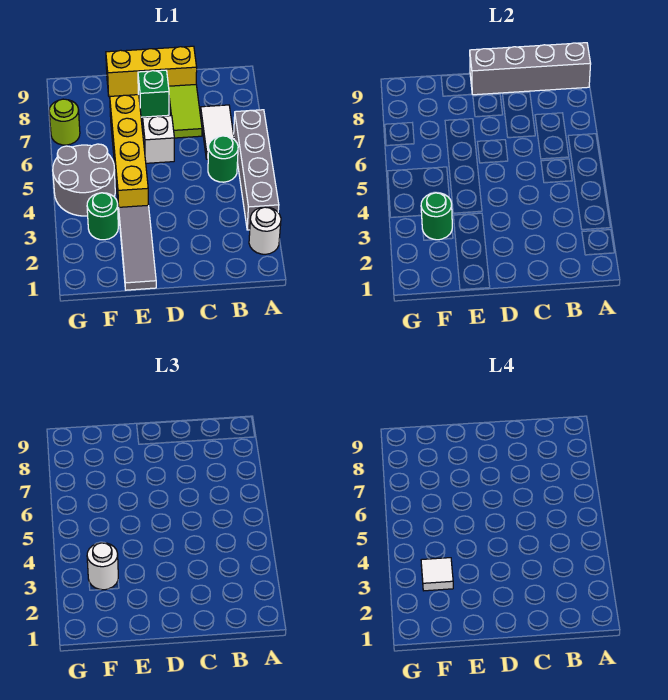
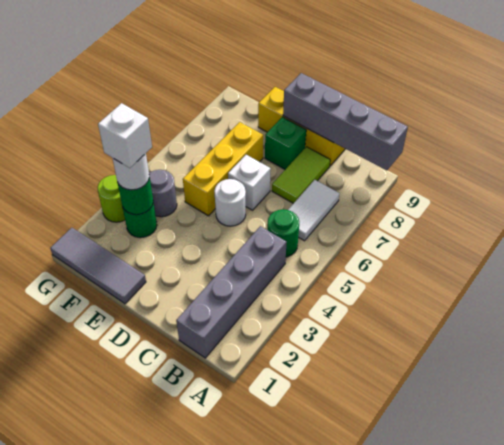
white 1x1 round brick [249,207,281,254] -> white 1x1 round brick moved to [214,179,246,226]
grey 1x4 brick [234,110,279,230] -> grey 1x4 brick moved to [176,226,287,358]
grey 1x3 tile [119,205,156,290] -> grey 1x3 tile turned to [50,228,146,304]
yellow 1x4 brick [110,95,149,210] -> yellow 1x3 brick [183,122,263,216]
white 1x1 tile [421,558,453,591] -> white 1x1 brick [98,103,152,168]
grey 2x2 round brick [53,144,115,216] -> grey 1x1 round brick [149,170,177,217]
lime 1x1 round brick [49,99,80,145] -> lime 1x1 round brick moved to [98,175,125,222]

